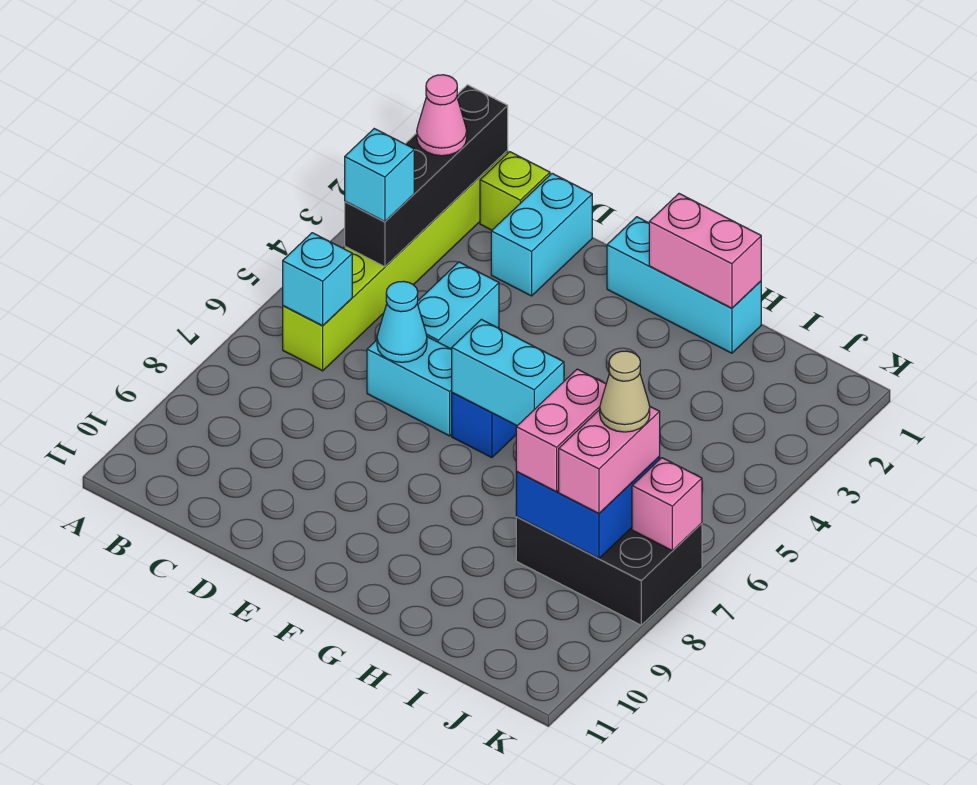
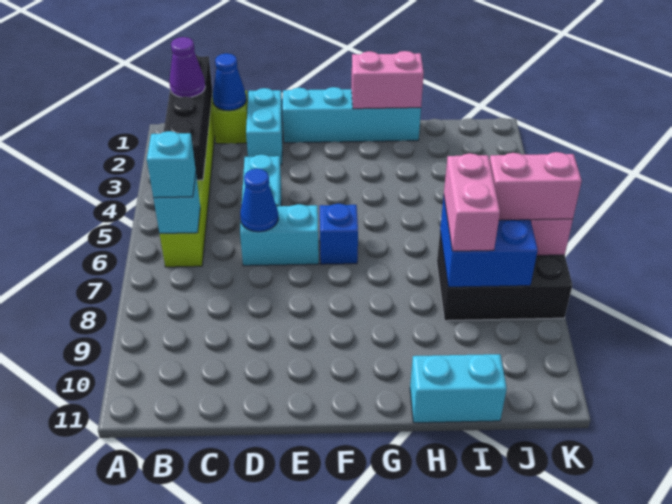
pink 1x1 cone [417,75,467,156] -> purple 1x1 cone [169,37,205,97]
cyan 1x1 brick [345,129,414,222] -> cyan 1x1 brick moved to [147,131,196,198]
none -> blue 1x1 cone [213,53,246,111]
cyan 1x1 cone [377,281,427,362] -> blue 1x1 cone [240,169,278,232]
cyan 1x3 brick [607,217,761,353] -> cyan 1x4 brick [283,87,421,143]
cyan 1x2 brick [452,319,564,426] -> cyan 1x2 brick moved to [410,354,507,423]
pink 1x2 brick [559,407,660,513] -> pink 1x2 brick turned to [490,152,582,220]
tan 1x1 cone [600,351,650,432] -> none

